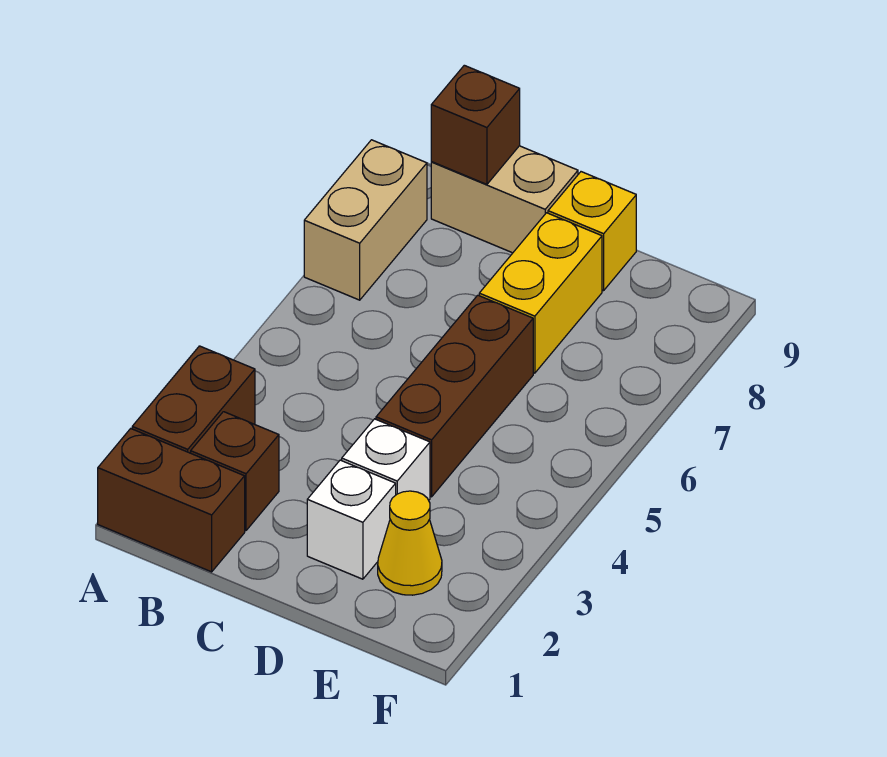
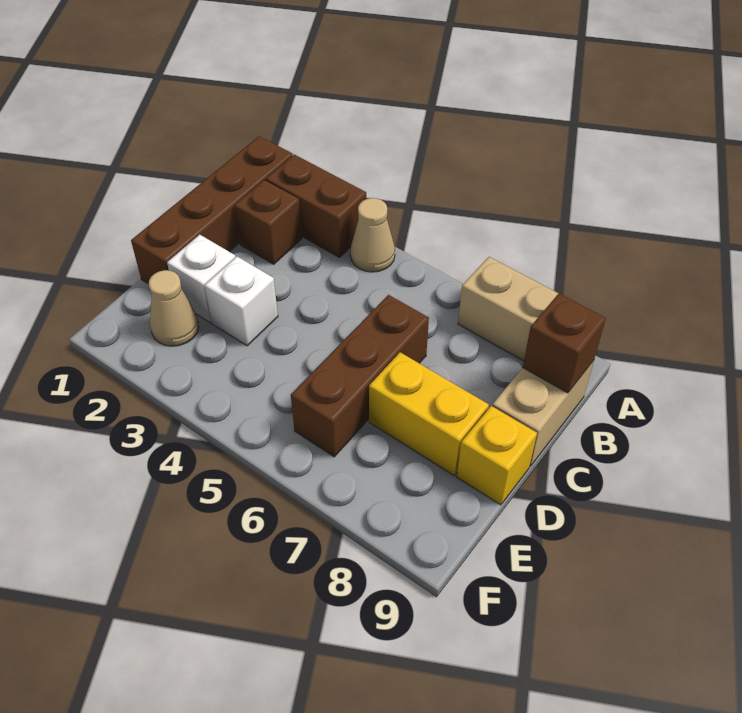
brown 1x2 brick [98,429,245,572] -> brown 1x4 brick [131,136,293,284]
none -> tan 1x1 cone [350,198,395,272]
brown 1x3 brick [376,295,533,497] -> brown 1x3 brick turned to [291,295,429,457]
yellow 1x1 cone [378,491,442,595] -> tan 1x1 cone [149,270,199,346]

